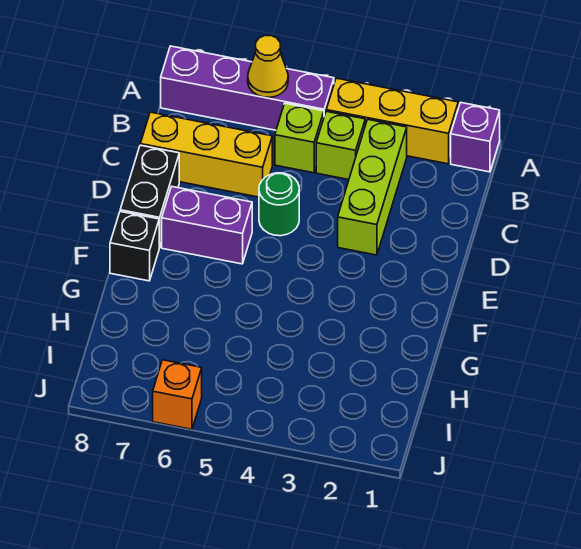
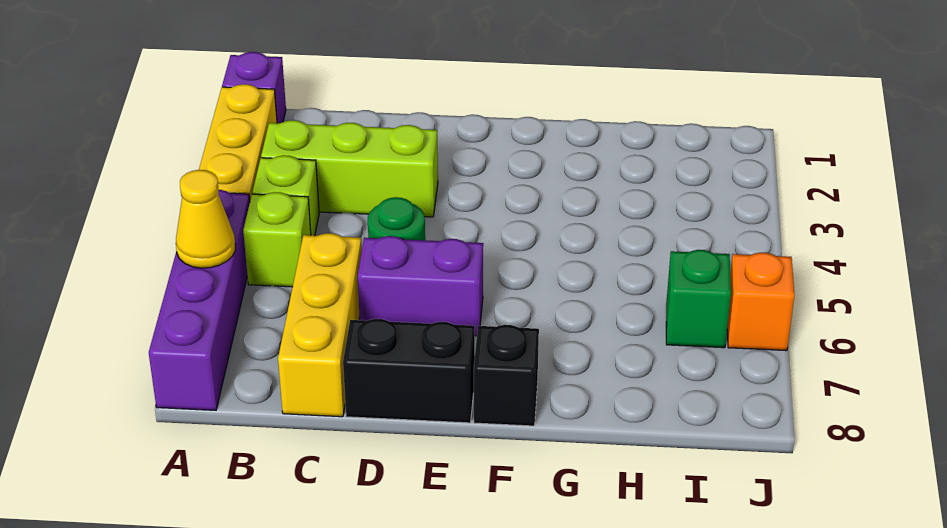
purple 1x2 brick [162,186,252,264] -> purple 1x2 brick turned to [358,236,483,336]
none -> green 1x1 brick [666,250,731,348]

